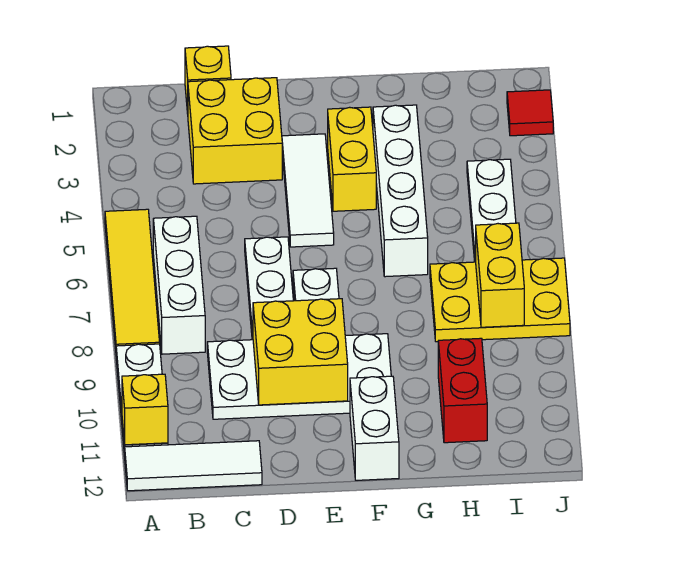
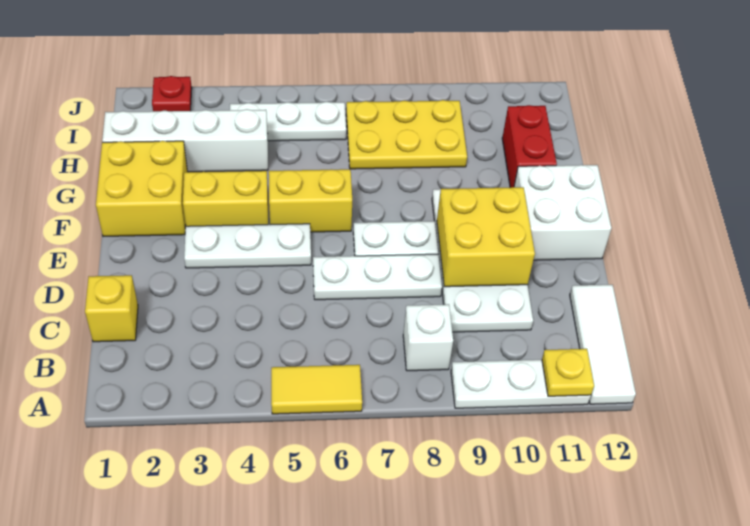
yellow 1x4 tile [105,209,160,349] -> yellow 1x2 tile [271,365,362,414]
yellow 1x1 brick [122,374,168,445] -> yellow 1x1 plate [542,349,594,396]
white 1x3 brick [153,216,205,354] -> white 1x1 brick [403,304,453,371]
yellow 2x2 brick [188,78,282,184] -> yellow 2x2 brick moved to [96,141,188,236]
white 1x3 tile [282,134,334,247] -> white 1x3 plate [184,224,311,268]
white 1x2 brick [350,376,399,480] -> white 2x2 brick [514,165,612,260]
white 1x4 brick [373,105,428,277] -> white 1x4 brick moved to [102,109,268,172]
yellow 2x3 plate [430,258,570,342] -> yellow 2x3 plate turned to [346,100,467,169]
red 1x2 brick [438,338,487,443] -> red 1x2 brick turned to [502,105,557,188]
yellow 1x2 brick [475,223,524,327] -> yellow 1x2 brick moved to [269,169,352,232]
red 1x1 tile [507,90,553,136] -> red 1x1 plate [152,76,192,111]

